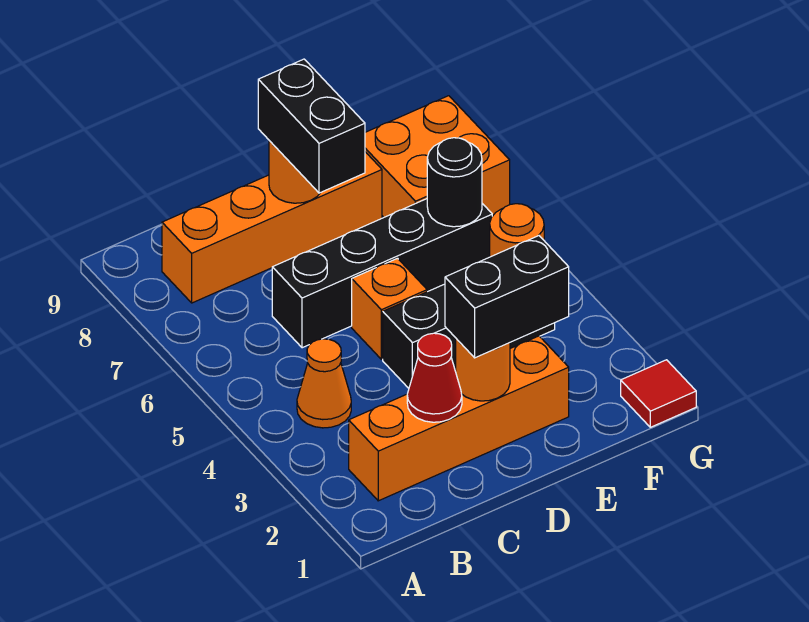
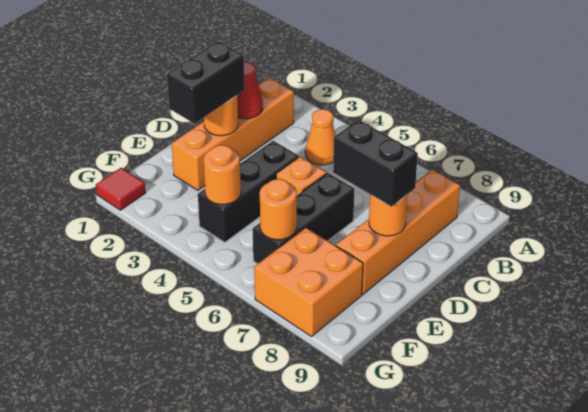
black 1x4 brick [272,199,492,348] -> black 1x3 brick [253,173,354,264]
black 1x1 round brick [427,138,482,227] -> orange 1x1 round brick [260,179,297,240]

